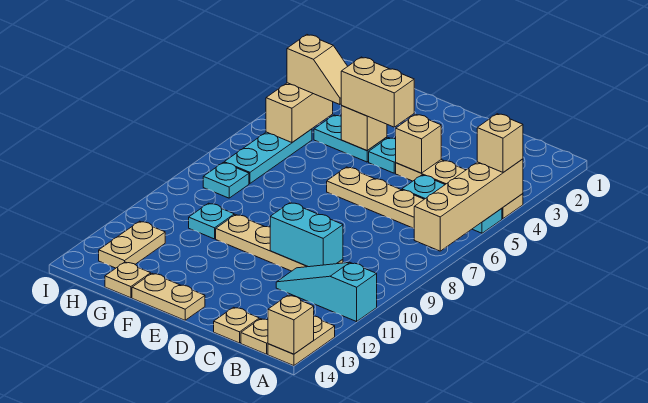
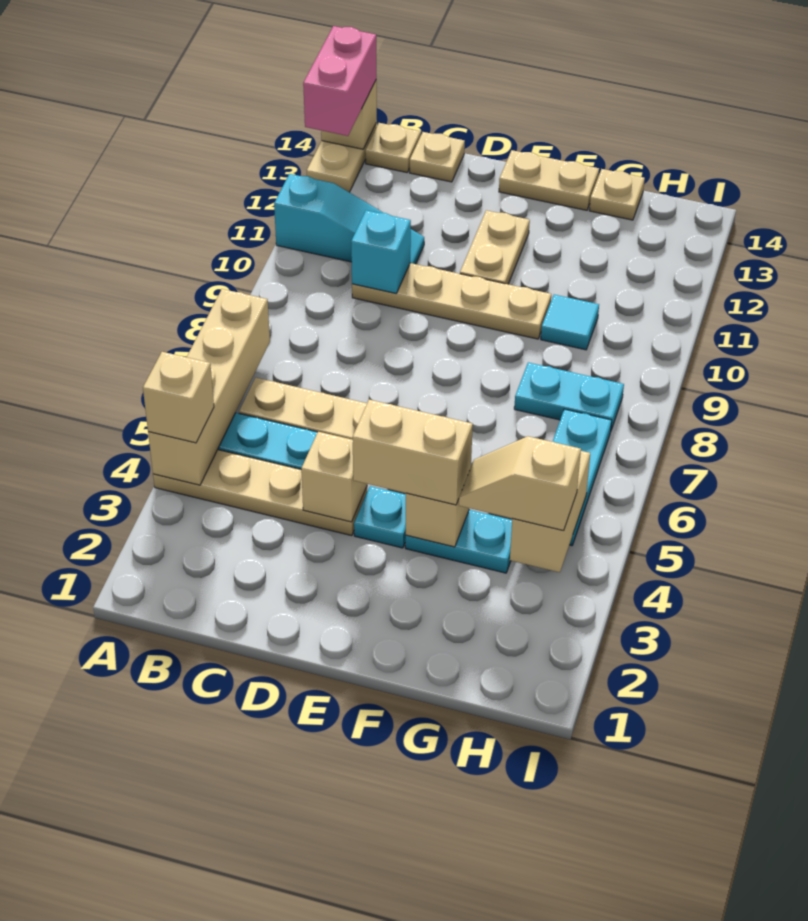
none -> pink 1x2 brick [303,26,376,136]
cyan 1x2 brick [270,203,343,267] -> cyan 1x1 brick [351,210,411,293]
cyan 1x1 plate [189,203,234,239] -> cyan 1x1 tile [541,295,599,350]
cyan 1x1 plate [203,163,249,198] -> cyan 1x2 plate [514,362,624,430]
tan 1x2 plate [99,221,165,268] -> tan 1x2 plate moved to [460,210,530,284]

